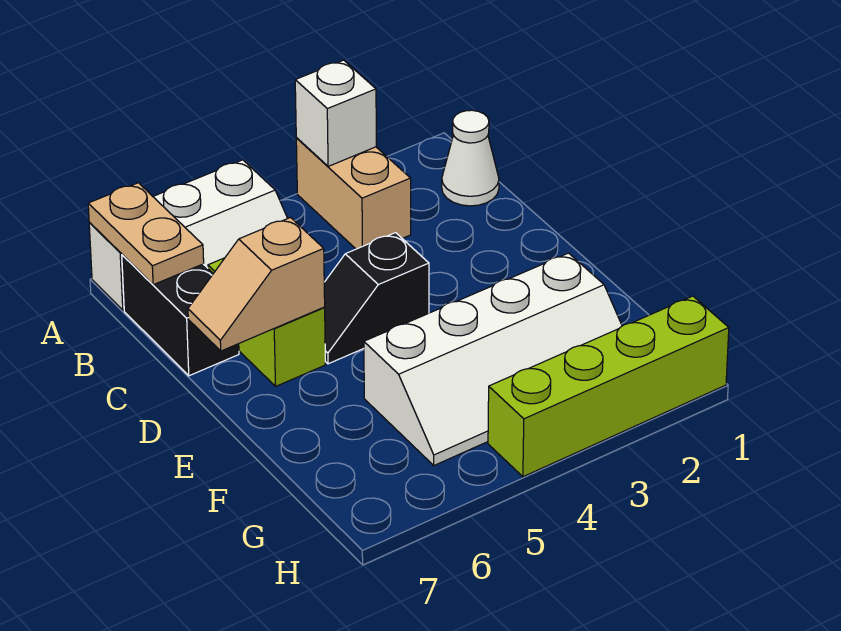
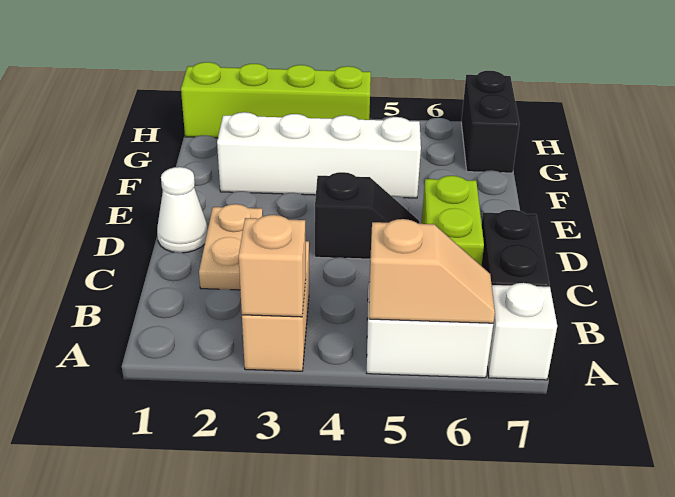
white 1x1 brick [295,60,376,166] -> tan 1x1 brick [239,215,306,317]
tan 1x2 plate [88,183,204,285] -> tan 1x2 plate moved to [199,204,263,290]
white 1x1 cone [442,110,499,206] -> white 1x1 cone moved to [157,167,208,253]
tan 1x2 slope [188,218,325,351] -> tan 1x2 slope moved to [369,219,495,323]
none -> black 1x2 brick [461,71,519,173]

